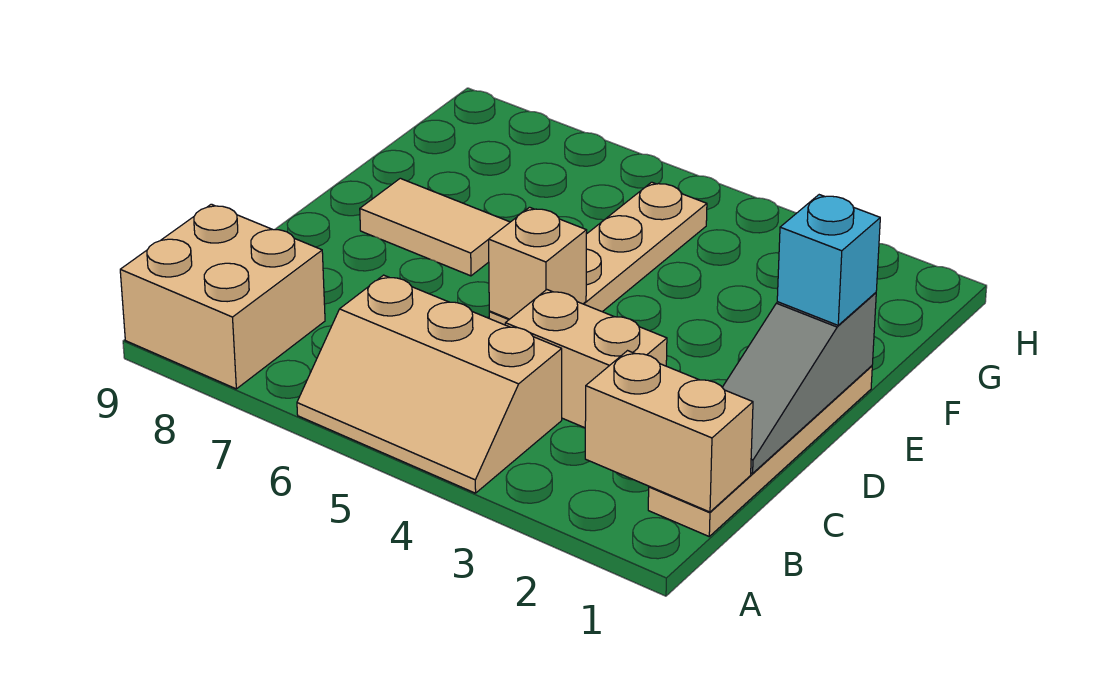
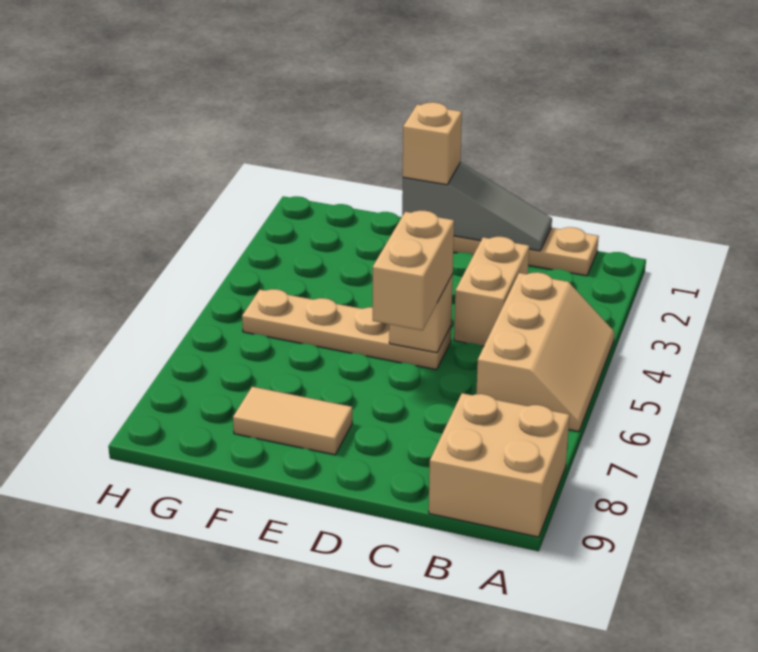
tan 1x2 brick [585,351,753,512] -> tan 1x2 brick moved to [373,211,454,330]
cyan 1x1 brick [777,195,880,325] -> tan 1x1 brick [403,102,462,185]
tan 1x2 tile [360,178,510,276] -> tan 1x2 tile turned to [233,387,352,455]

